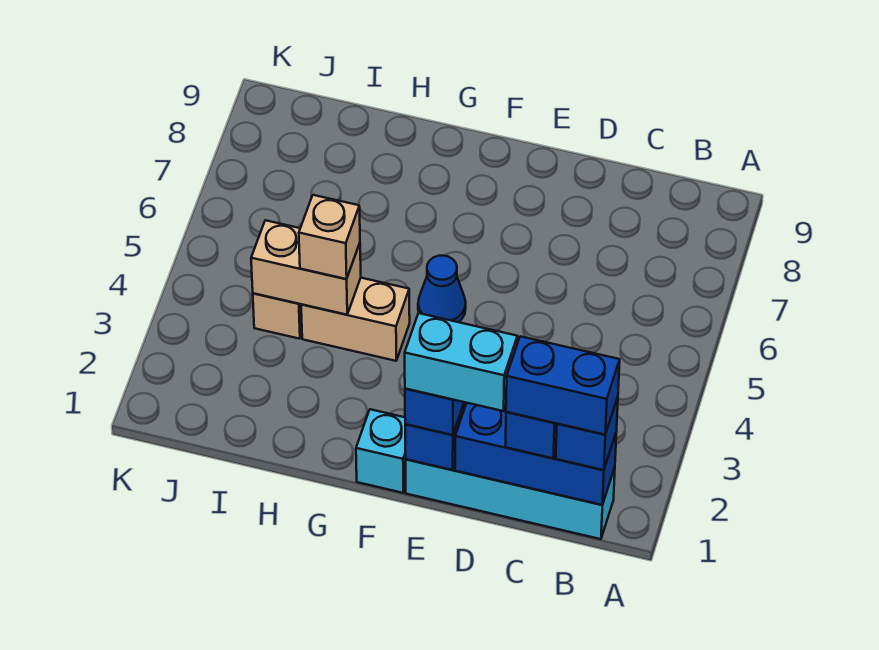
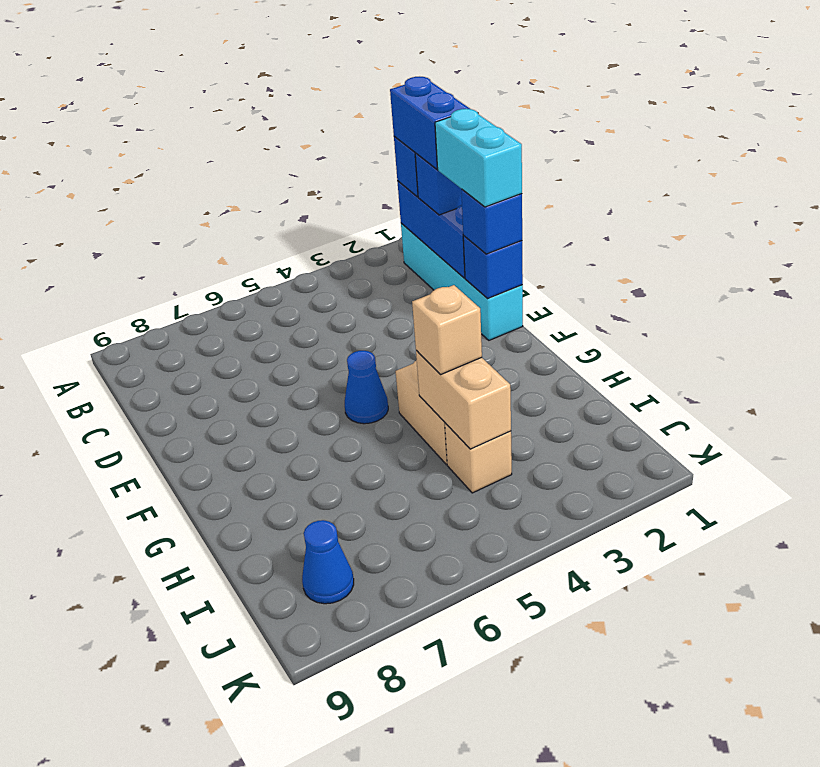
cyan 1x1 brick [356,409,406,493] -> none
none -> blue 1x1 cone [302,520,354,604]

